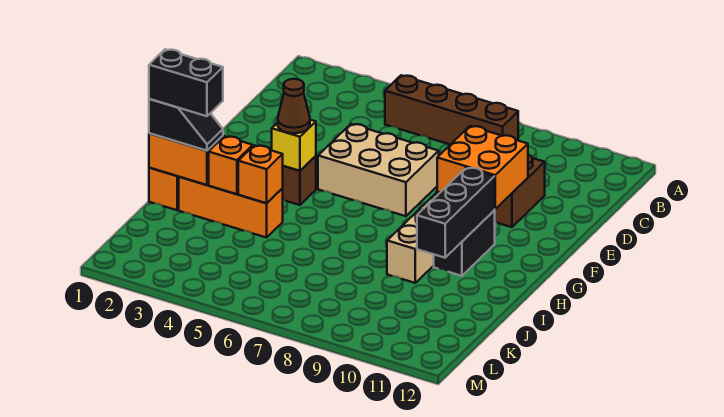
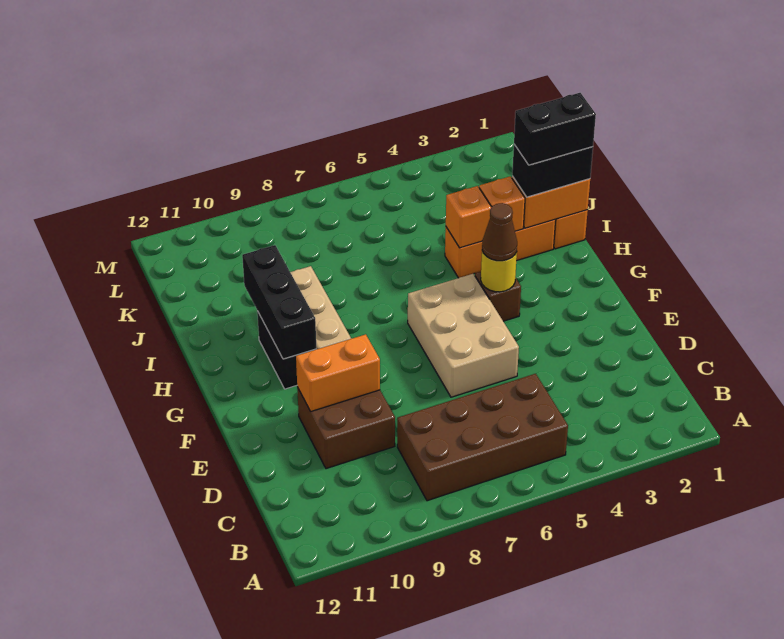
brown 1x4 brick [385,75,518,144] -> brown 2x4 brick [397,374,568,501]
tan 2x3 brick [318,124,439,216] -> tan 2x3 brick turned to [408,274,519,397]
orange 2x2 brick [437,126,528,209] -> orange 1x2 brick [296,334,380,411]
yellow 1x1 brick [272,120,316,171] -> yellow 1x1 round brick [481,251,517,292]
black 1x2 slope [149,99,223,151] -> black 1x2 brick [512,145,593,197]

